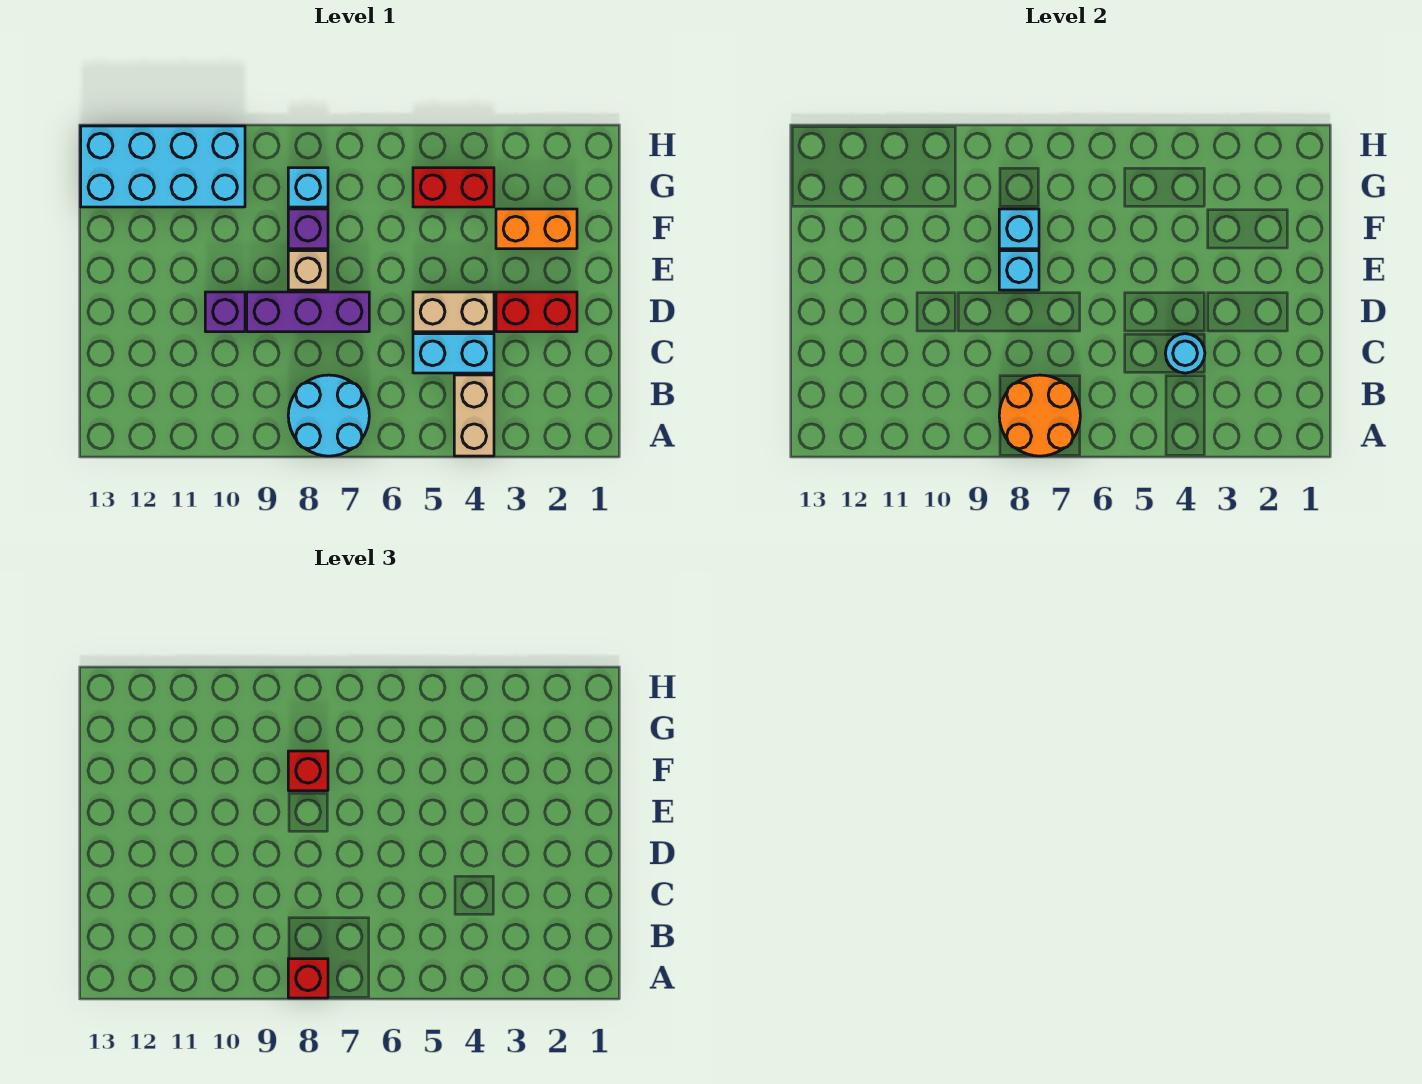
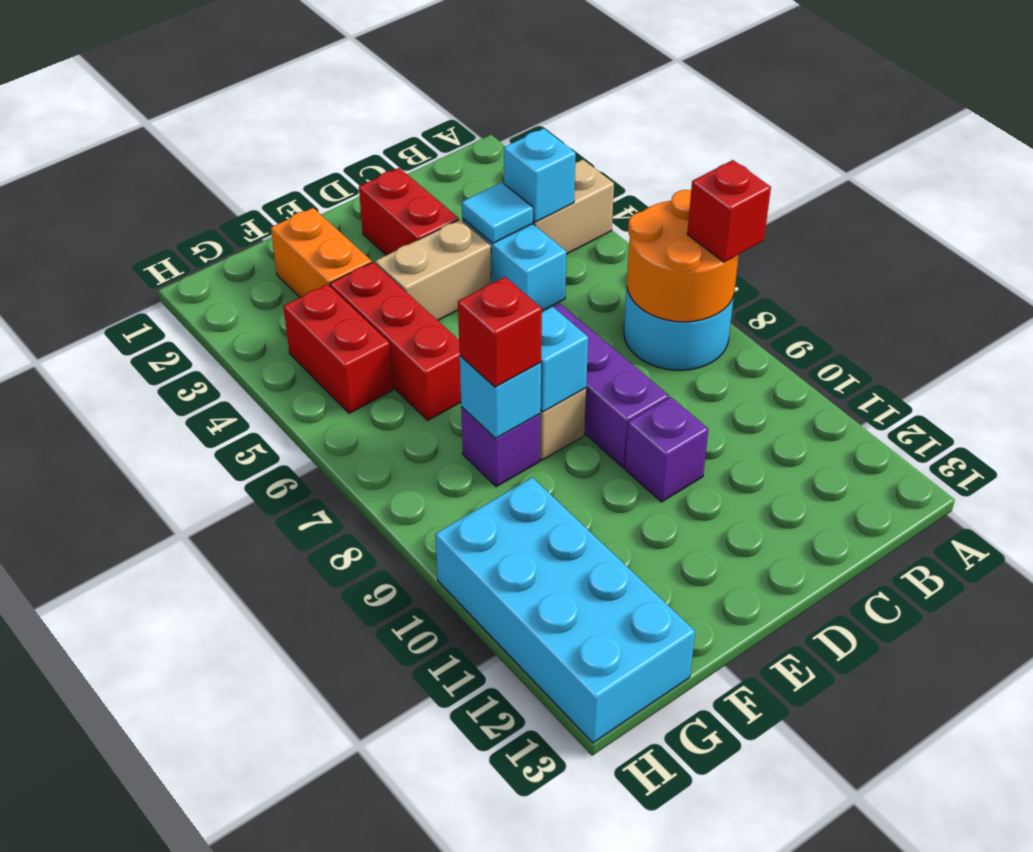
cyan 1x1 round brick [1165,334,1205,373] -> cyan 1x1 tile [462,182,533,243]
tan 1x2 brick [413,292,494,332] -> tan 1x2 brick turned to [375,220,491,320]
none -> red 1x3 brick [330,262,461,420]
cyan 1x1 brick [288,168,328,207] -> cyan 1x1 brick moved to [504,128,576,222]

